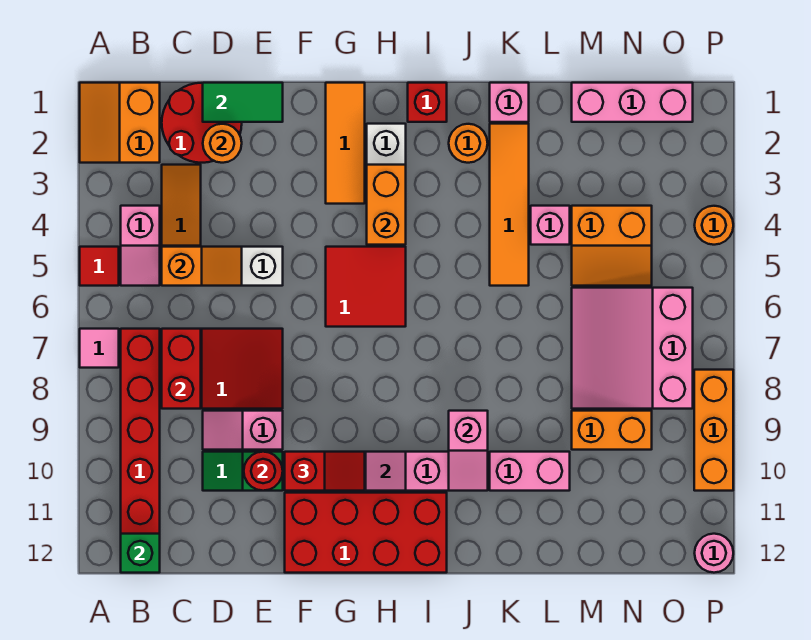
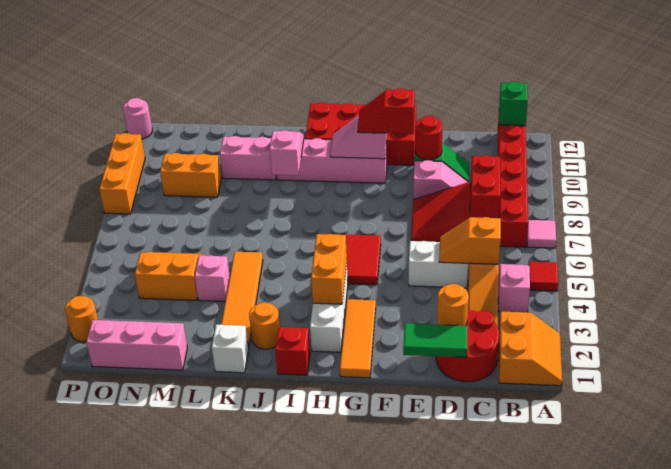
pink 1x1 brick [490,83,529,122] -> white 1x1 brick [212,325,249,373]
pink 3x3 slope [572,288,693,409] -> none
orange 1x1 round brick [695,206,733,245] -> orange 1x1 round brick moved to [65,296,98,342]

